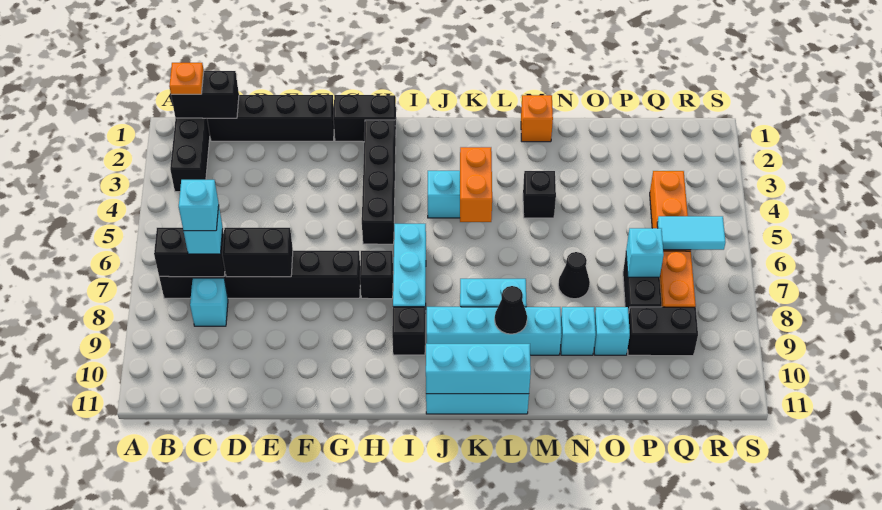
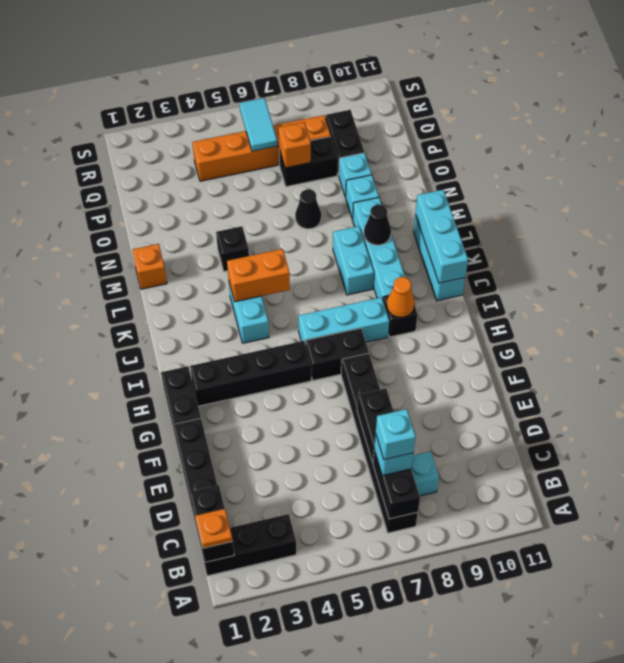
black 1x1 brick [360,251,393,299] -> black 1x2 brick [306,328,369,380]
none -> orange 1x1 cone [387,277,415,317]
cyan 1x1 brick [626,228,664,277] -> orange 1x1 brick [278,122,311,168]

